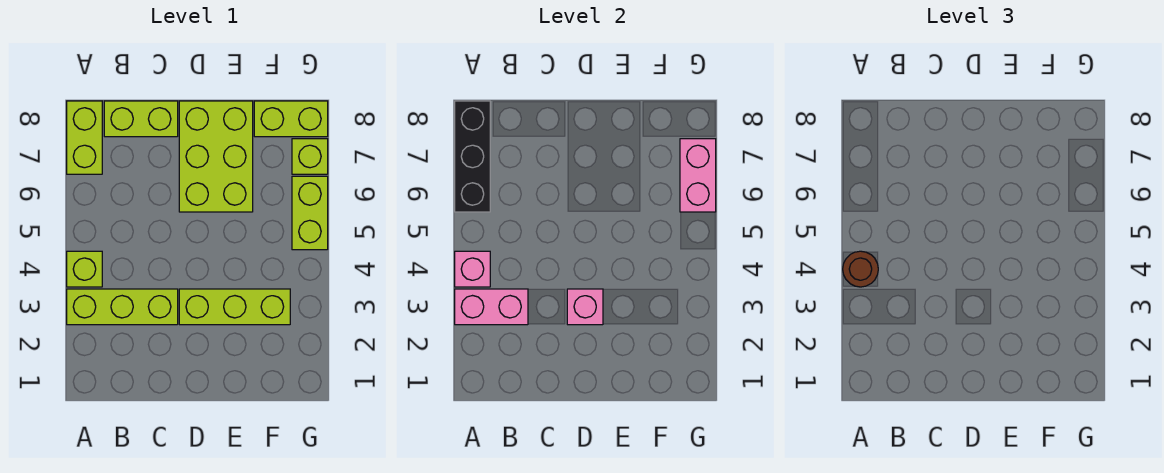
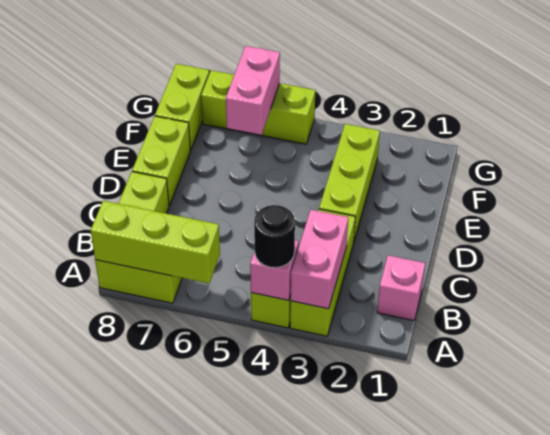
brown 1x1 round brick [843,251,878,287] -> black 1x1 round brick [254,205,295,268]
black 1x3 brick [455,101,490,212] -> lime 1x3 brick [91,201,220,283]
pink 1x1 brick [567,289,603,325] -> pink 1x1 brick moved to [377,255,425,321]
lime 2x3 brick [179,101,253,212] -> lime 1x2 brick [132,116,190,206]
pink 1x2 brick [680,139,716,212] -> pink 1x2 brick turned to [226,46,280,135]

